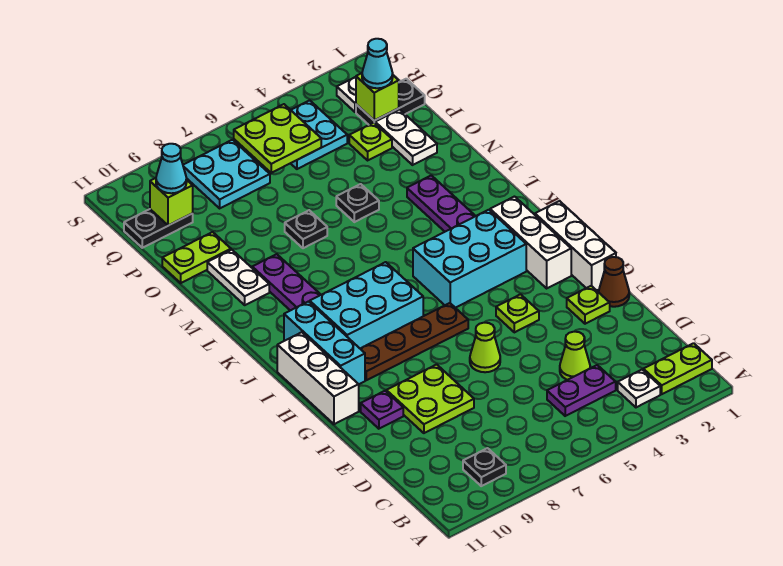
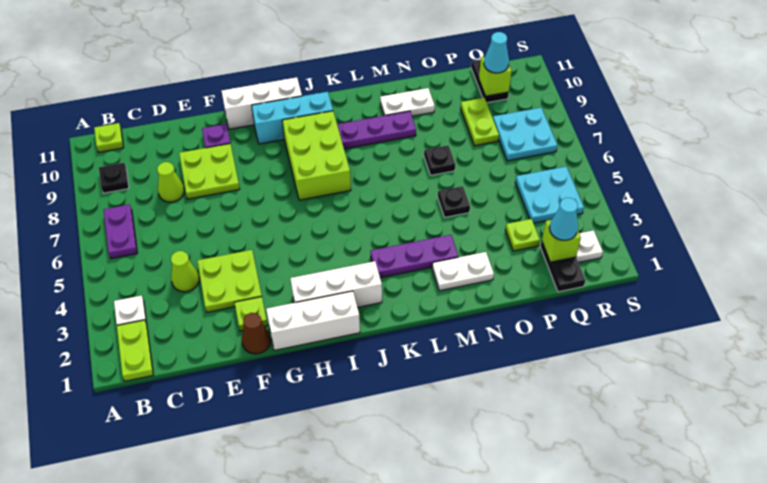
purple 1x2 plate [547,365,616,416] -> purple 1x2 plate moved to [104,204,137,259]
lime 1x1 cone [470,323,500,372] -> lime 1x1 cone moved to [157,162,184,202]
lime 1x1 plate [496,294,539,332] -> lime 1x1 plate moved to [94,123,124,152]
brown 1x4 plate [360,303,468,380] -> none
cyan 2x3 brick [413,210,526,308] -> none
cyan 2x3 brick [310,262,423,348] -> lime 2x3 brick [282,111,351,200]
white 1x2 plate [375,109,437,165] -> white 1x2 plate moved to [432,252,494,291]
lime 1x2 plate [162,232,231,283] -> lime 1x2 plate moved to [461,98,499,146]
lime 2x2 plate [234,104,321,173] -> lime 2x2 plate moved to [197,250,262,312]

